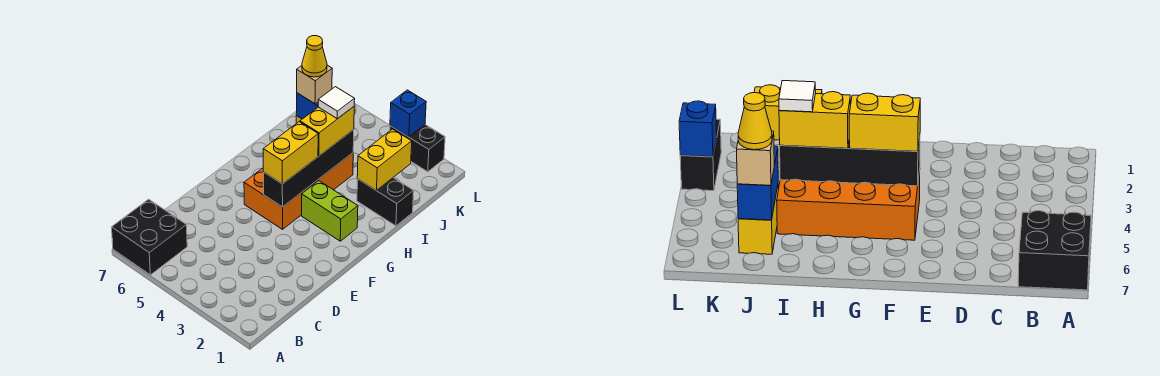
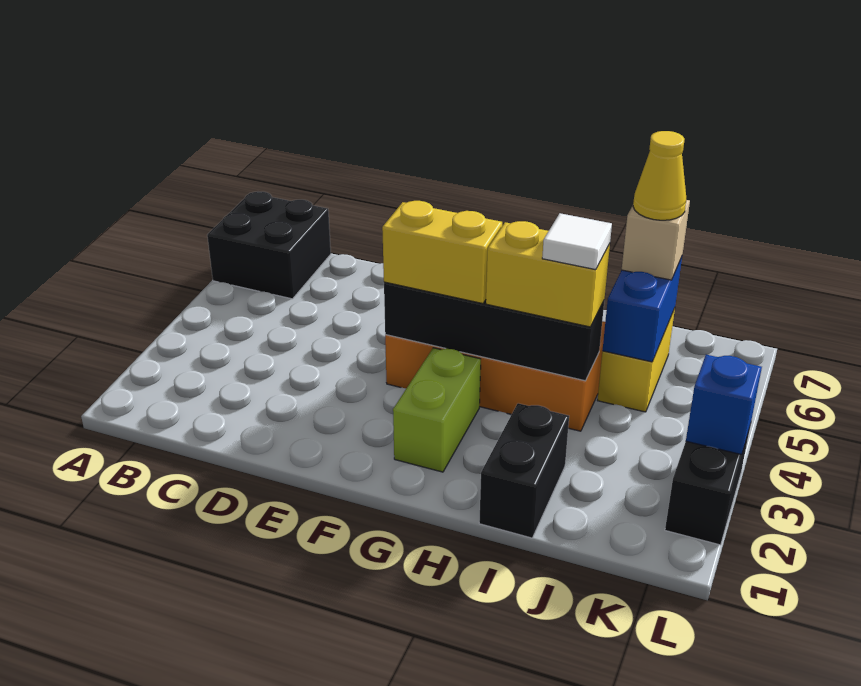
yellow 1x2 brick [357,129,412,191] -> none

